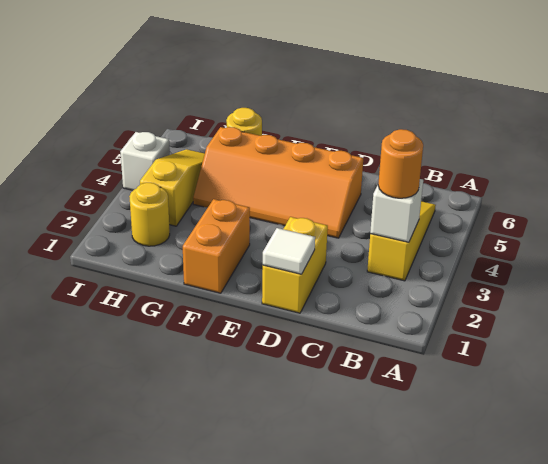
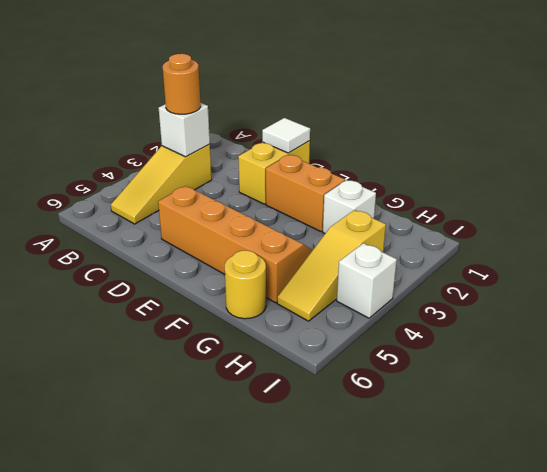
orange 1x2 brick [183,199,250,293] -> orange 1x2 brick turned to [266,155,345,231]
none -> white 1x1 brick [323,180,376,233]
yellow 1x1 round brick [129,183,170,246] -> none

